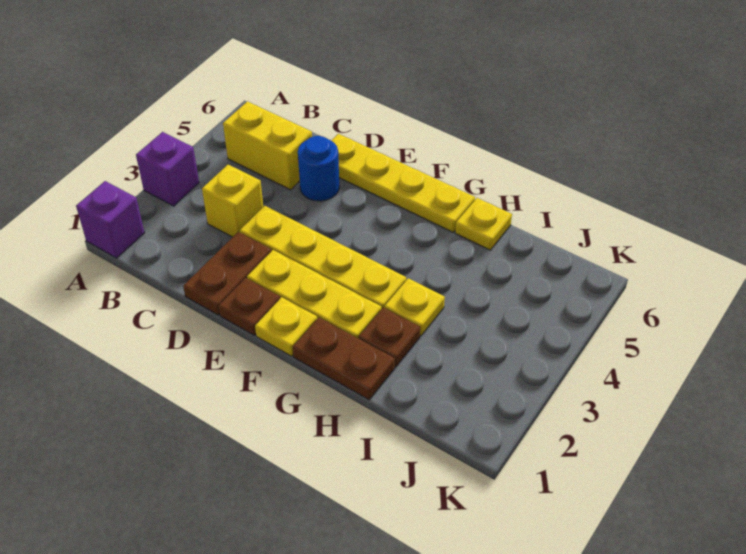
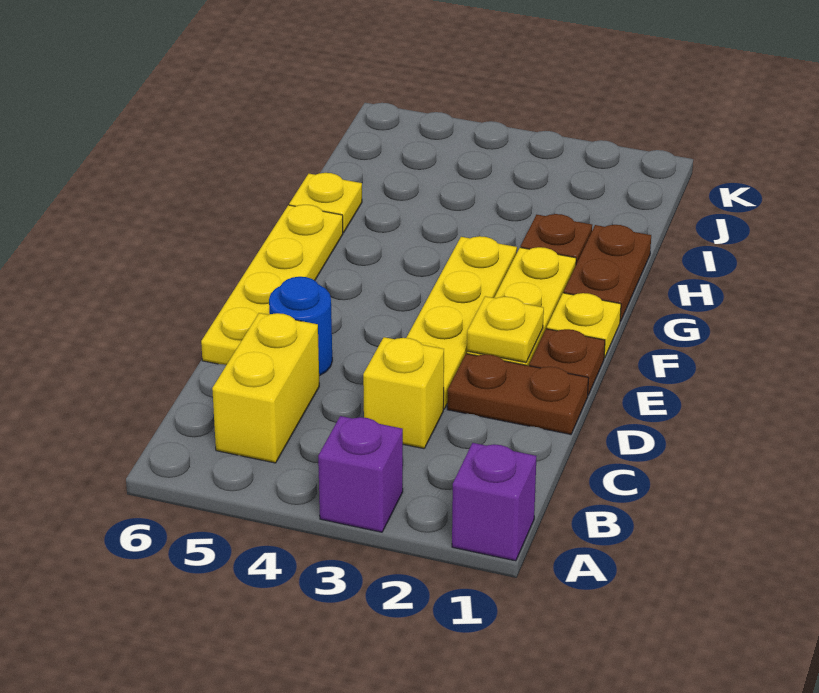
yellow 1x1 plate [384,278,445,336] -> yellow 1x1 plate moved to [467,296,544,363]

